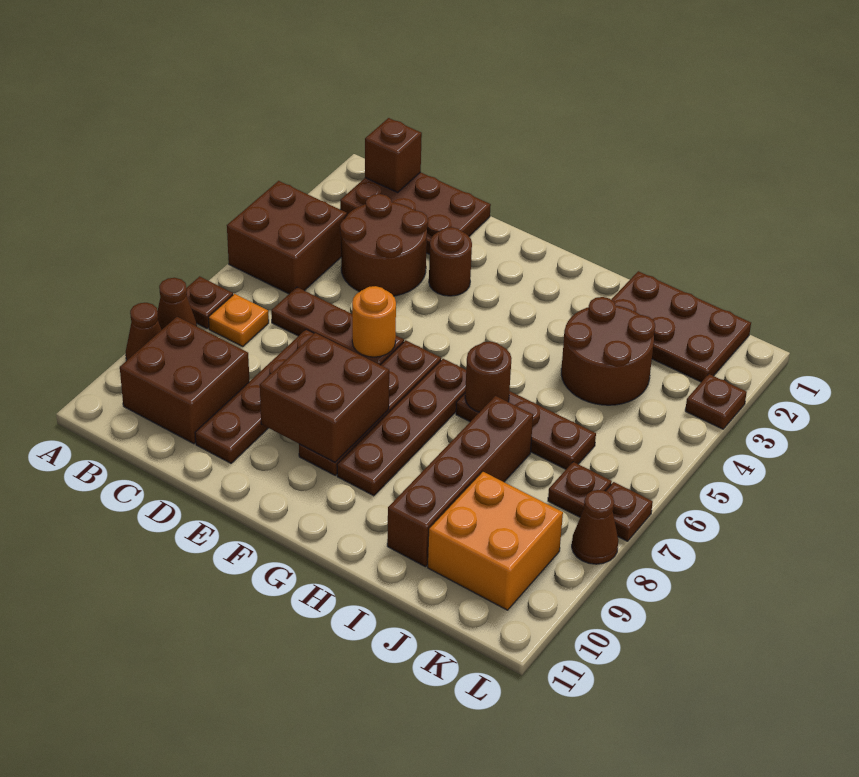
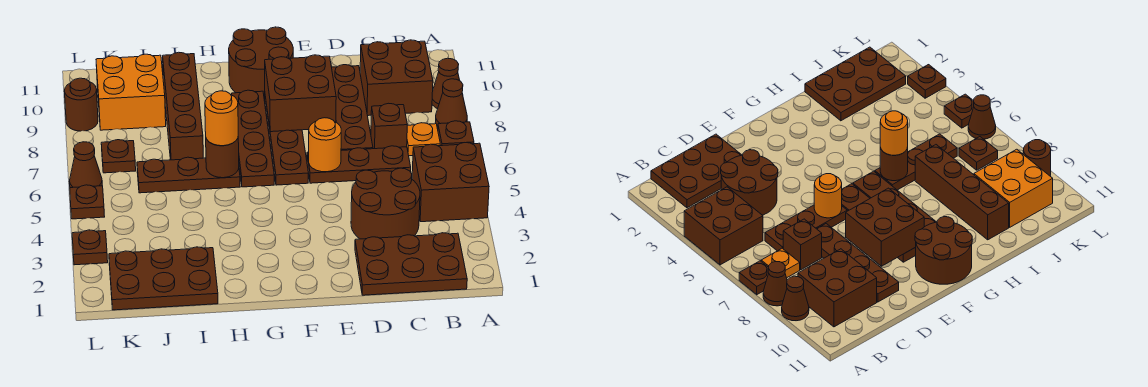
brown 1x1 brick [365,118,422,192] -> brown 1x1 brick moved to [371,103,407,149]
brown 1x1 round brick [429,227,472,296] -> brown 1x1 round brick moved to [65,78,98,131]
none -> orange 1x1 round brick [205,91,238,146]
brown 2x2 round brick [561,297,655,405] -> brown 2x2 round brick moved to [229,27,293,100]
brown 1x1 plate [606,482,653,541] -> brown 1x1 plate moved to [70,185,105,219]
brown 1x1 cone [572,490,618,564] -> brown 1x1 cone moved to [69,142,102,188]

